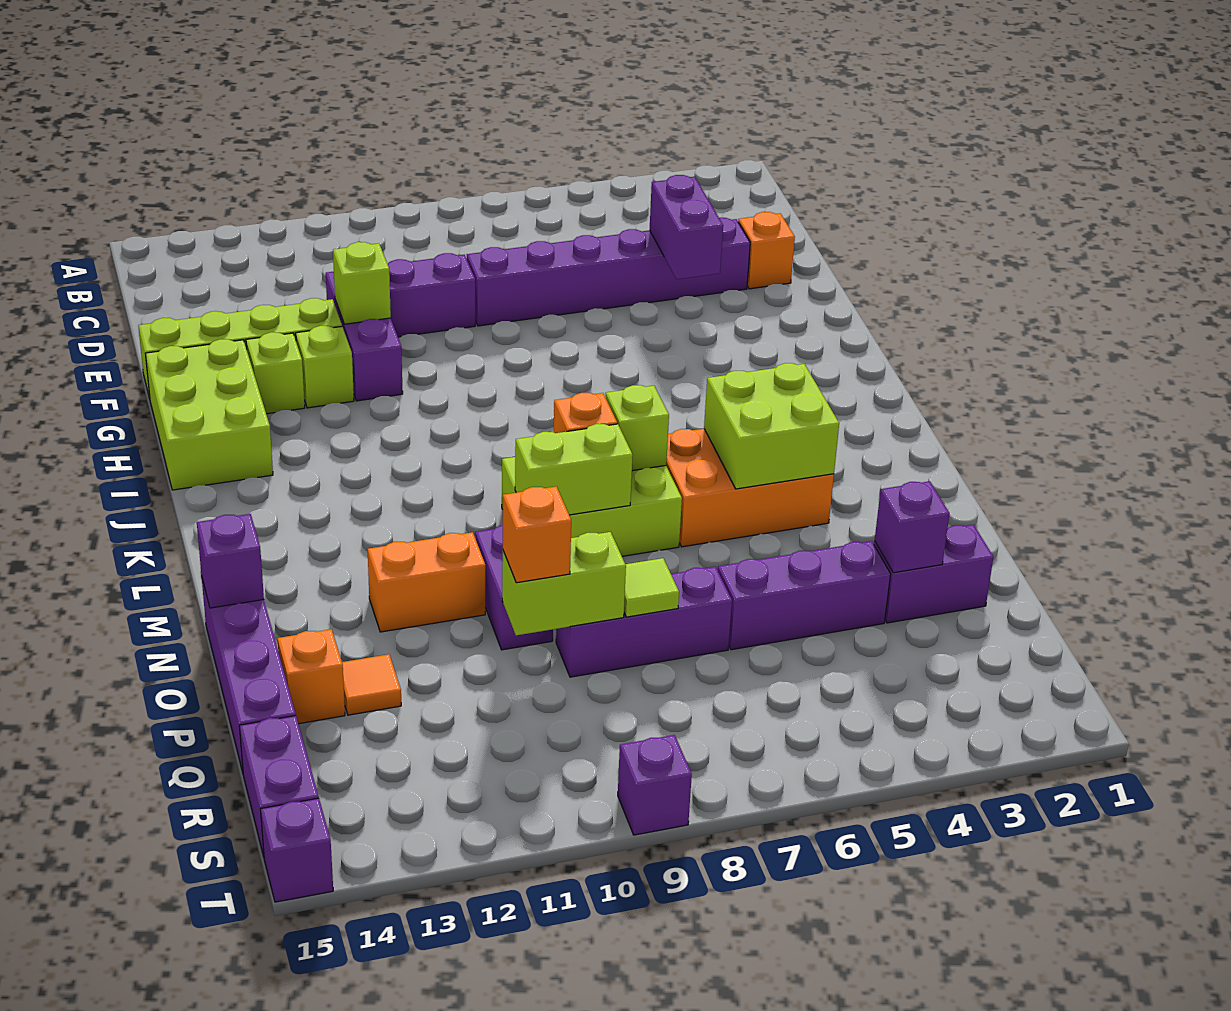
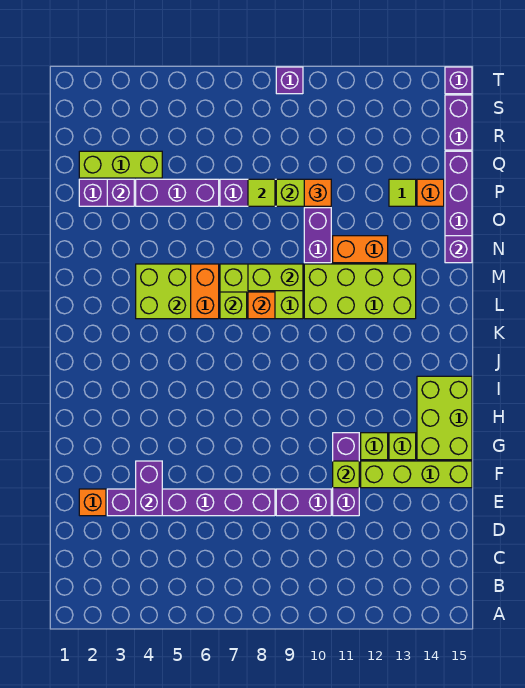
none -> lime 2x4 brick [304,264,416,319]
orange 1x1 tile [342,654,401,715] -> lime 1x1 tile [389,179,416,206]
none -> lime 1x3 brick [79,151,162,178]

